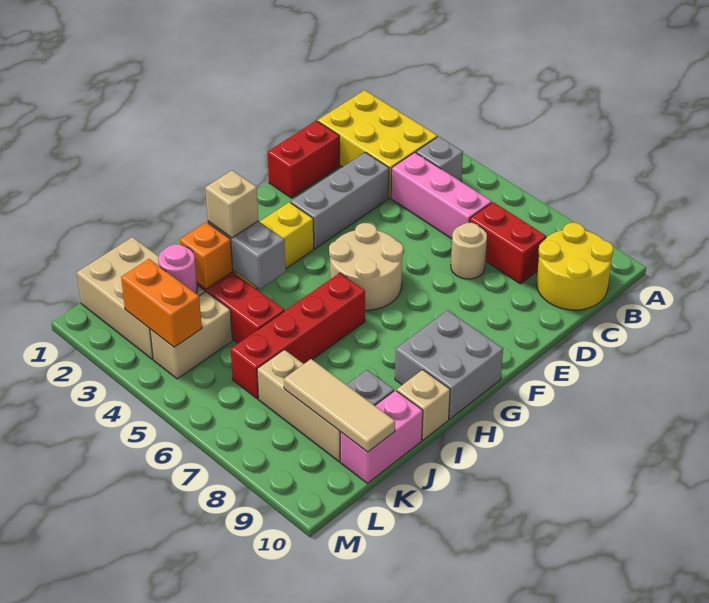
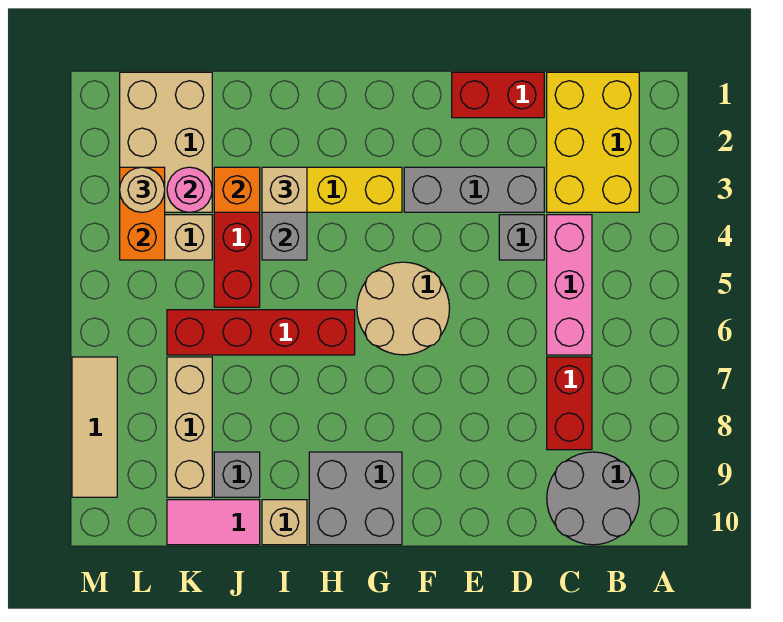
grey 1x1 brick [416,136,463,181] -> grey 1x1 brick moved to [499,215,544,260]
yellow 2x2 round brick [537,223,614,310] -> grey 2x2 round brick [547,452,639,545]
tan 1x1 round brick [451,223,487,279] -> tan 1x1 round brick moved to [120,167,165,212]
pink 1x2 brick [340,390,423,483] -> pink 1x2 tile [167,500,260,545]
tan 1x3 tile [284,359,395,452] -> tan 1x3 tile moved to [72,357,117,497]

